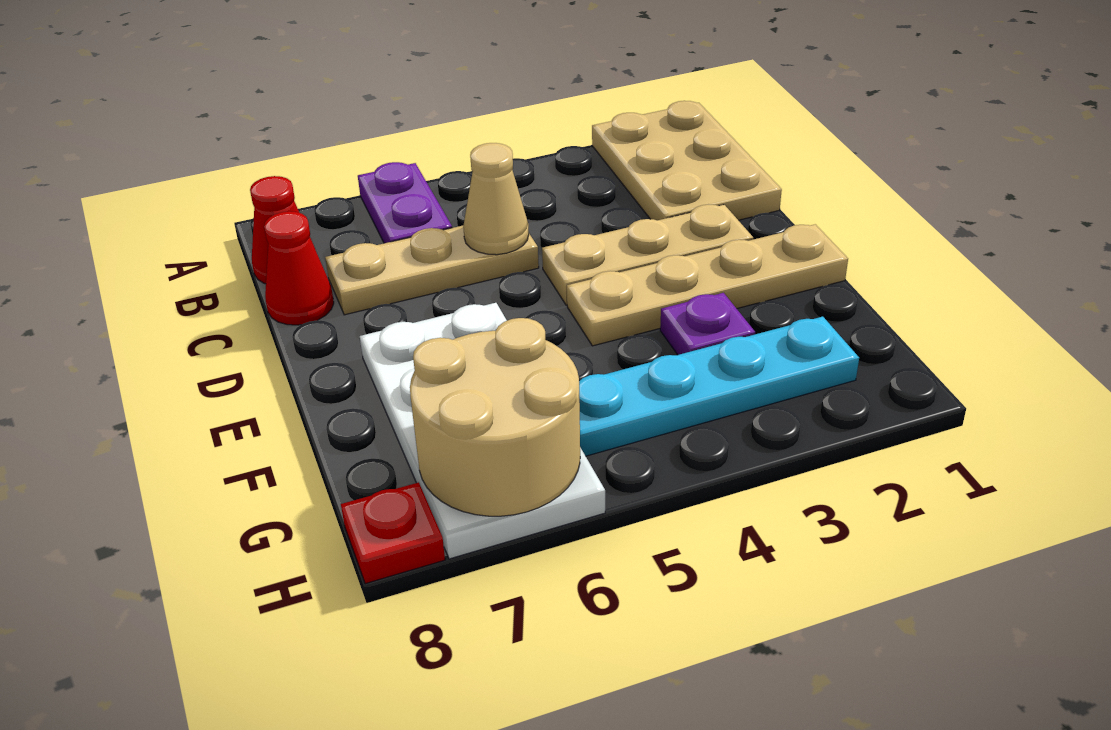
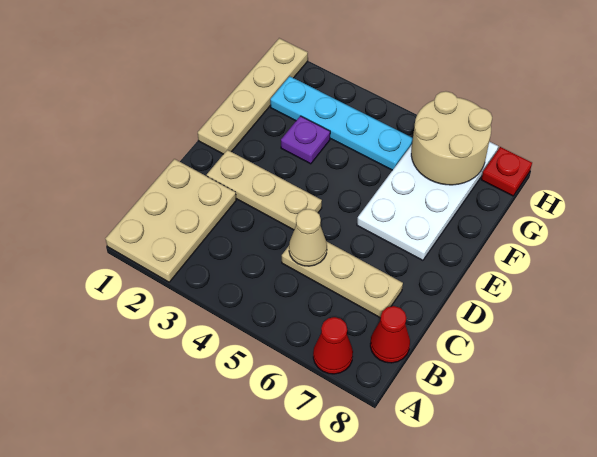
purple 1x2 plate [358,162,452,243] -> none
red 1x1 cone [264,211,334,325] -> red 1x1 cone moved to [313,317,353,374]
tan 1x4 plate [567,224,848,346] -> tan 1x4 plate turned to [198,38,308,154]

